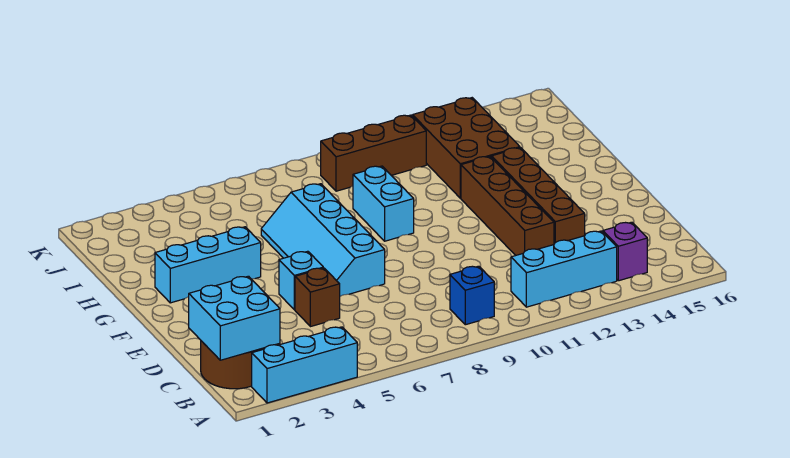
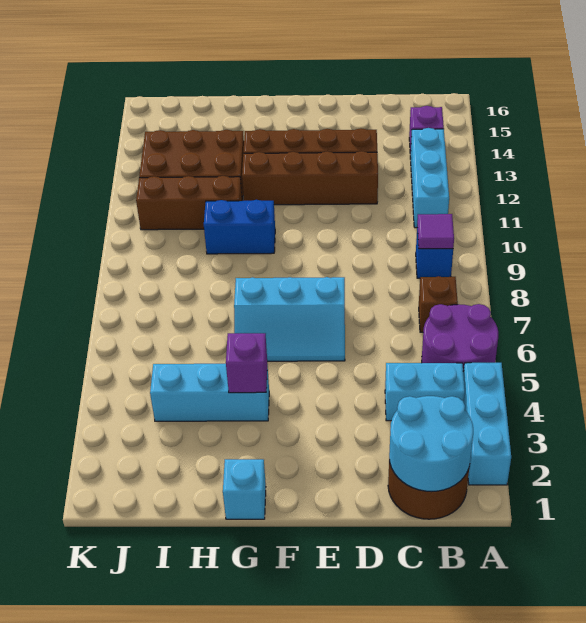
none -> purple 2x2 round brick [422,304,498,371]
cyan 2x2 brick [189,276,280,360] -> cyan 2x2 round brick [389,396,473,492]
none -> purple 1x1 tile [417,214,454,249]
brown 1x1 brick [295,268,340,327] -> brown 1x1 brick moved to [419,276,458,332]
cyan 1x1 brick [279,251,323,310] -> cyan 1x1 brick moved to [223,459,266,519]
cyan 2x4 slope [261,184,385,296] -> cyan 2x3 slope [234,277,345,361]
cyan 1x3 brick [155,227,261,303] -> cyan 1x3 brick turned to [150,364,269,421]
none -> purple 1x1 brick [226,333,267,393]
cyan 1x2 brick [353,166,414,241] -> cyan 1x2 brick moved to [385,363,465,421]
none -> blue 1x2 brick [204,200,275,254]
brown 1x3 brick [321,115,426,191] -> brown 1x3 brick turned to [136,176,242,230]

